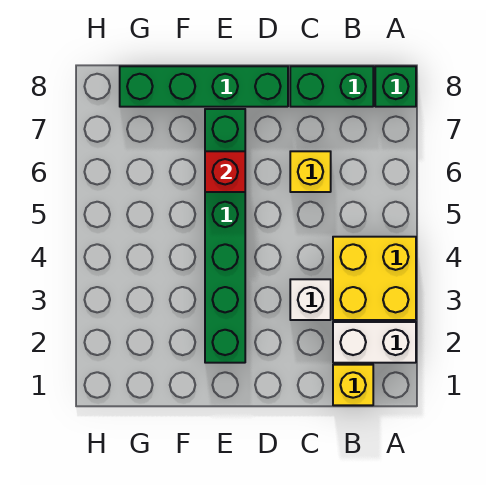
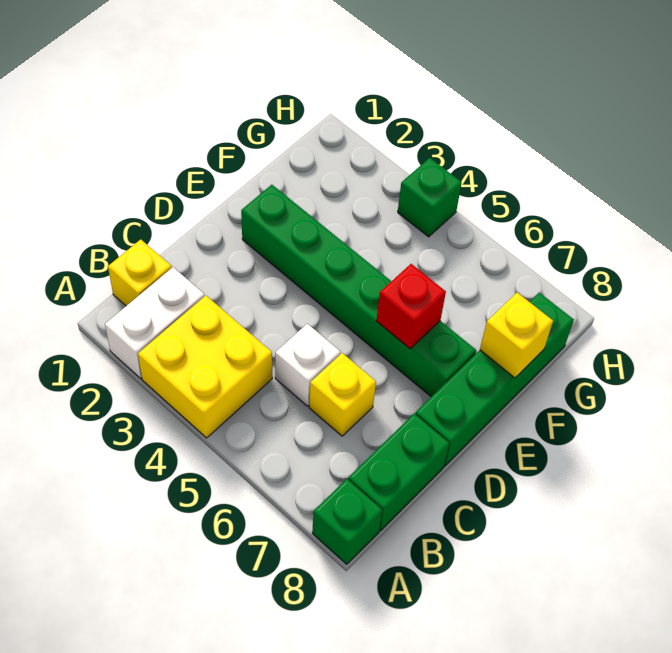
white 1x1 brick [290,279,331,320] -> white 1x1 brick moved to [275,324,340,406]
none -> yellow 1x1 brick [480,293,553,378]
none -> green 1x1 brick [398,158,462,237]

